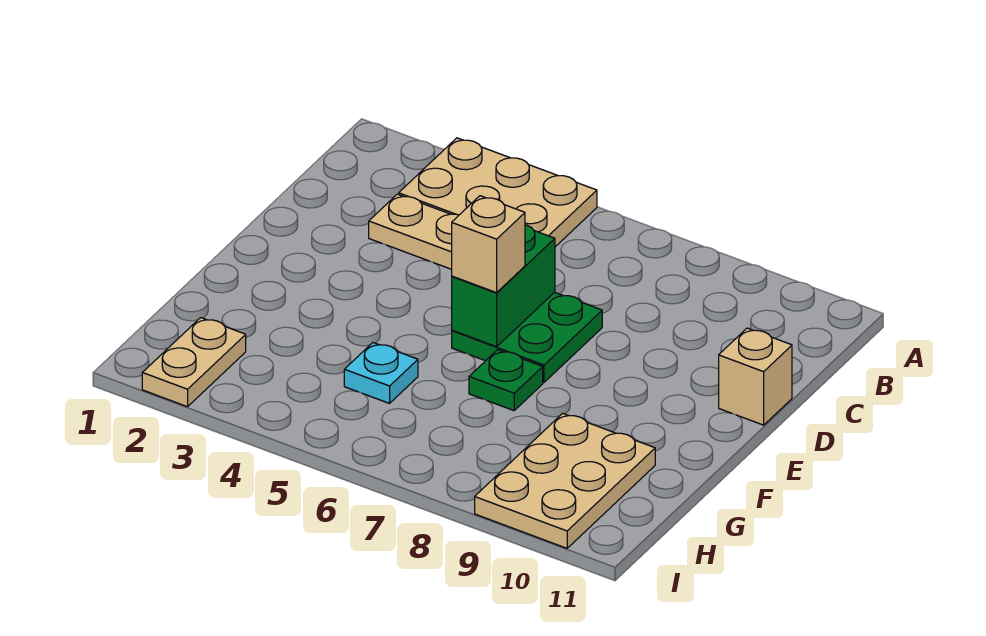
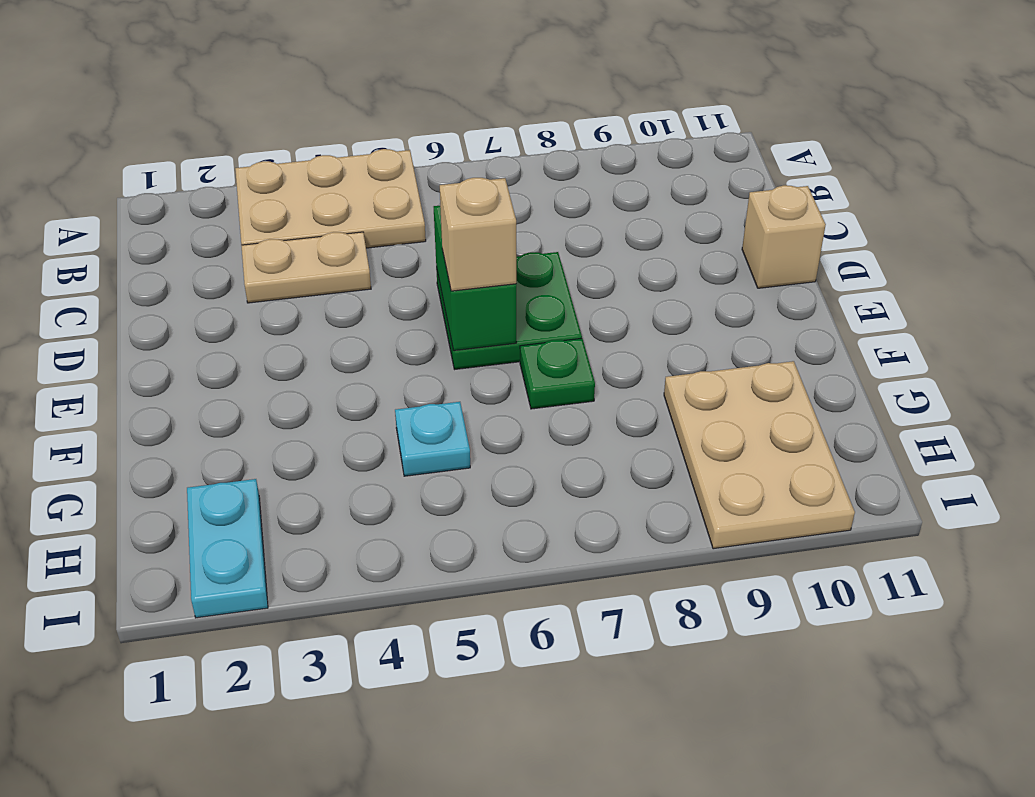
tan 1x2 plate [142,318,246,407] -> cyan 1x2 plate [187,479,268,618]

